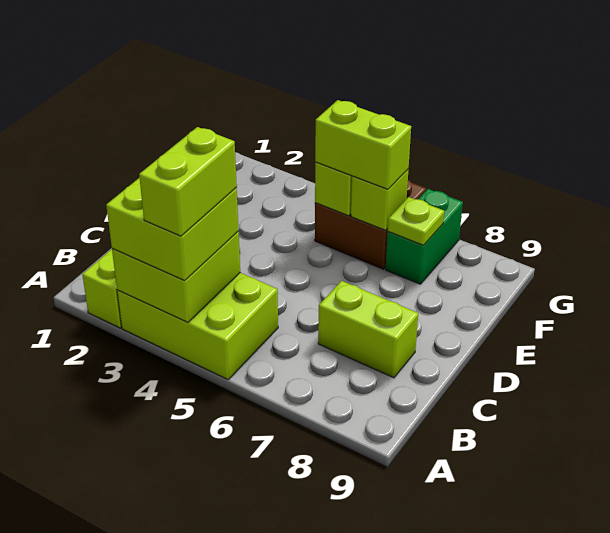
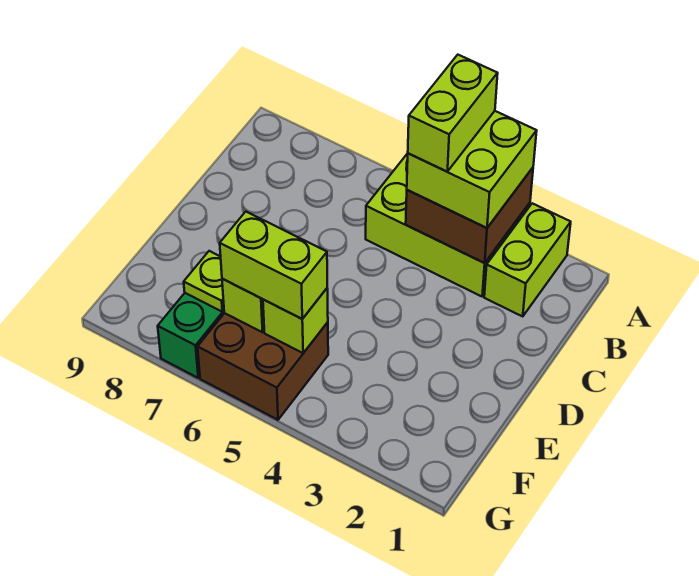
lime 2x2 brick [112,232,240,322] -> brown 2x2 brick [406,168,533,263]
lime 1x2 brick [318,281,418,378] -> none

